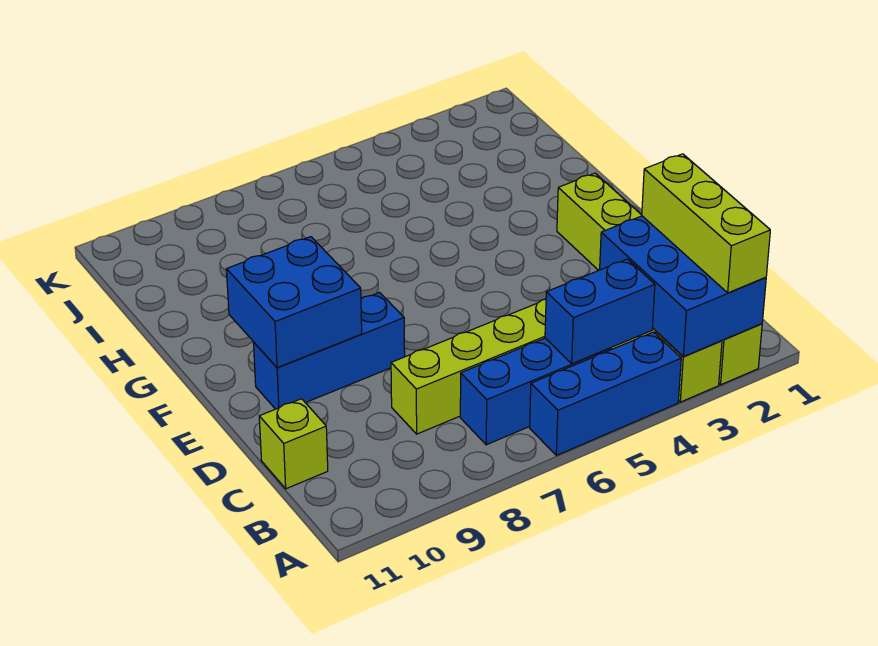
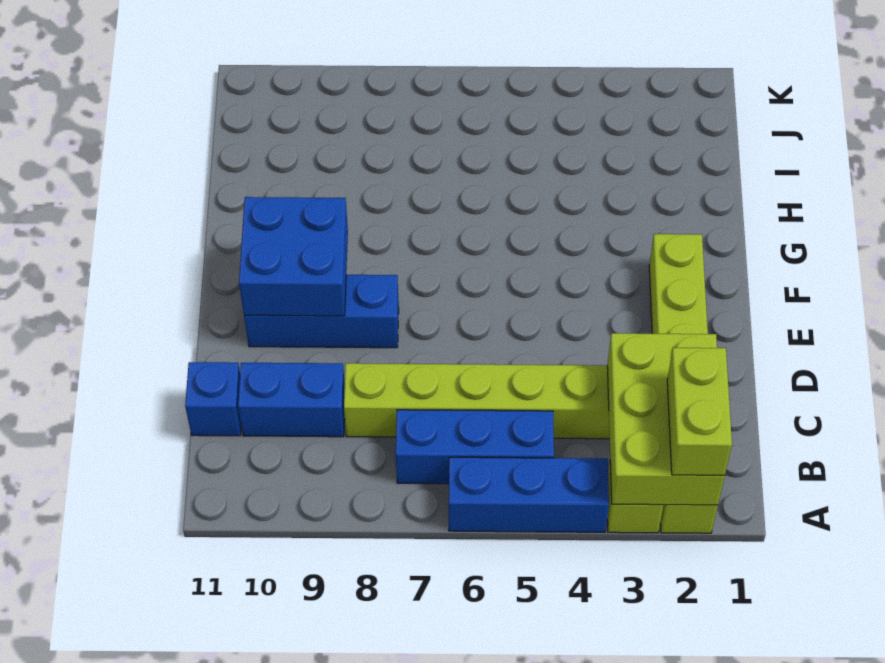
blue 2x3 brick [600,216,766,357] -> lime 2x3 brick [607,333,725,505]
lime 1x3 brick [642,154,770,293] -> lime 1x2 brick [667,348,732,476]
blue 1x2 brick [545,259,655,364] -> blue 1x2 brick moved to [238,363,345,437]
lime 1x1 brick [259,399,328,489] -> blue 1x1 brick [185,362,241,436]

